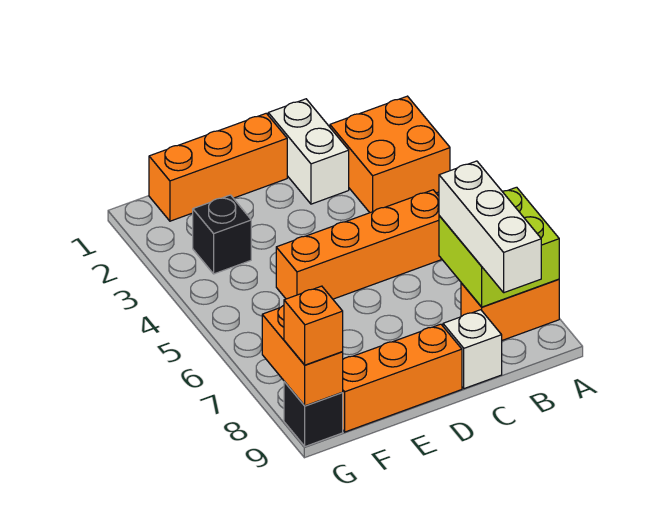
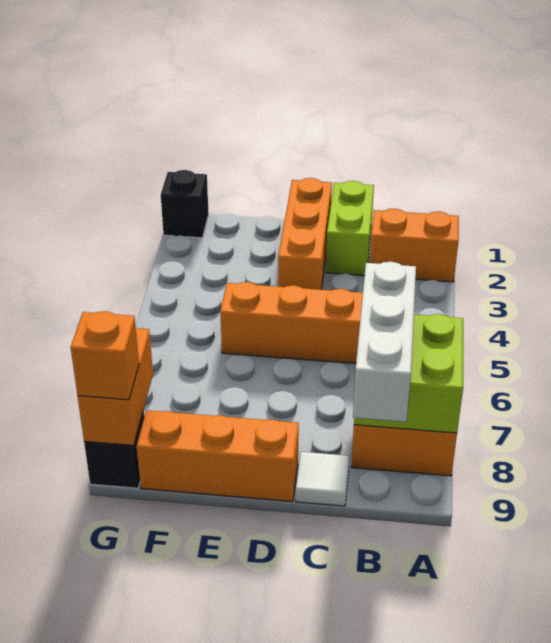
orange 2x2 brick [330,96,450,213] -> orange 1x2 brick [370,209,459,282]
white 1x2 brick [268,99,349,204] -> lime 1x2 brick [326,181,374,276]
white 1x1 brick [443,310,502,389] -> white 1x1 tile [296,452,349,506]
orange 1x3 brick [149,113,287,221] -> orange 1x3 brick turned to [278,178,332,290]
black 1x1 brick [193,195,251,274] -> black 1x1 brick moved to [161,170,209,238]

